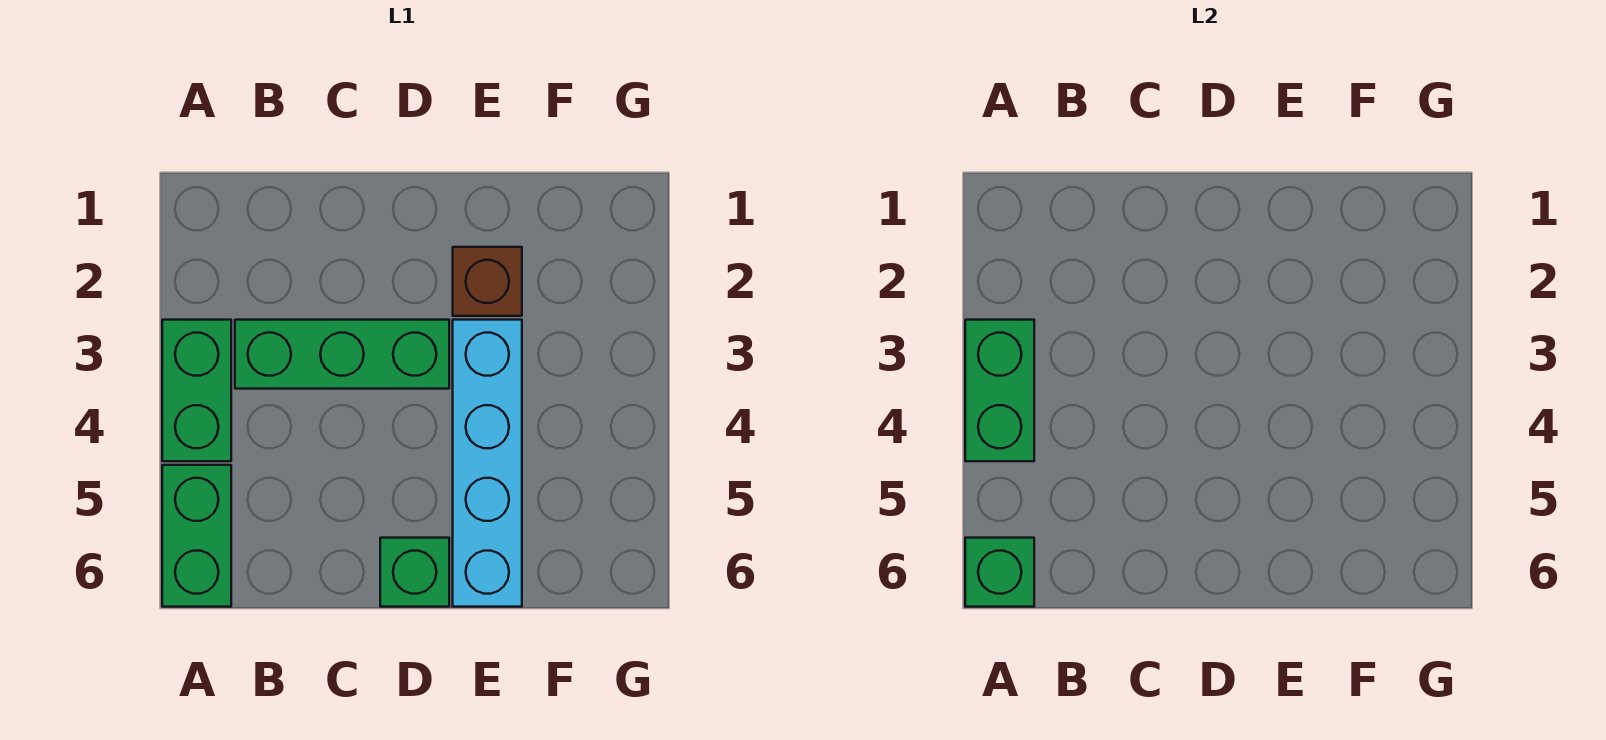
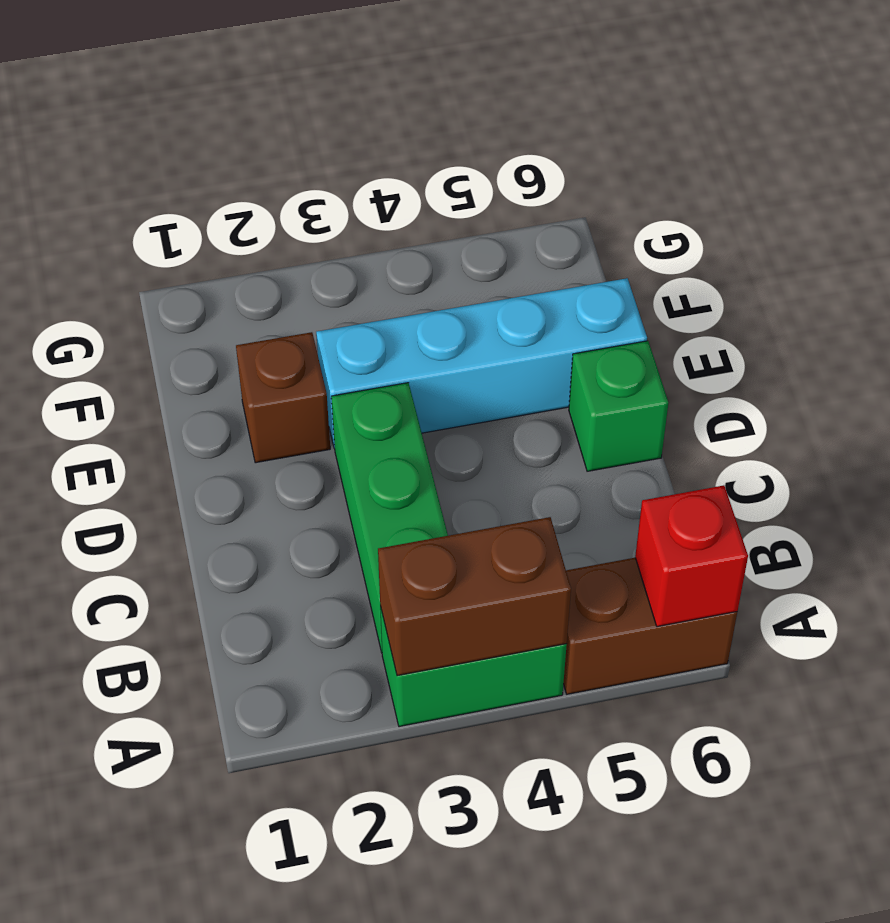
green 1x2 brick [965,320,1034,461] -> brown 1x2 brick [378,517,571,676]
green 1x2 brick [162,465,231,607] -> brown 1x2 brick [563,558,737,694]
green 1x1 brick [965,538,1034,607] -> red 1x1 brick [635,485,748,627]

